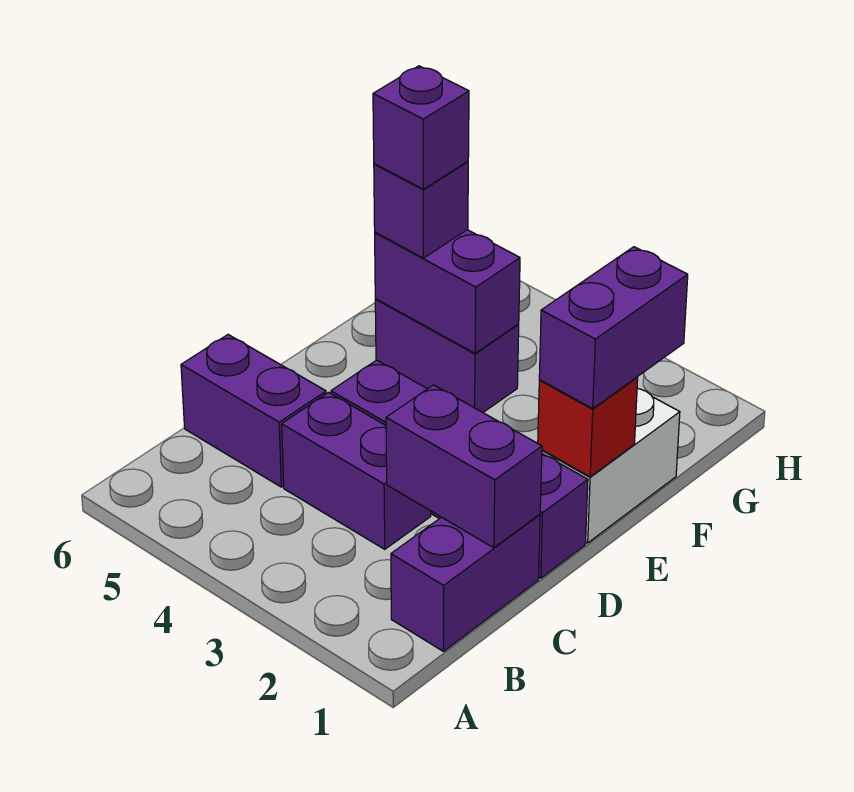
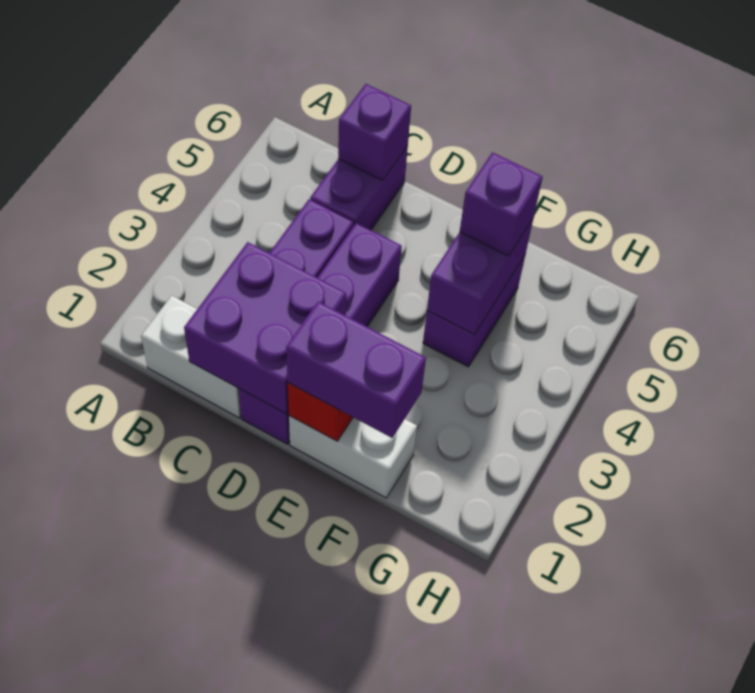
purple 1x2 brick [391,514,540,651] -> white 1x2 brick [141,295,241,418]
purple 1x2 brick [386,385,542,548] -> purple 2x2 brick [184,242,346,414]
purple 1x1 brick [373,66,469,189] -> purple 1x1 brick moved to [338,84,411,180]

